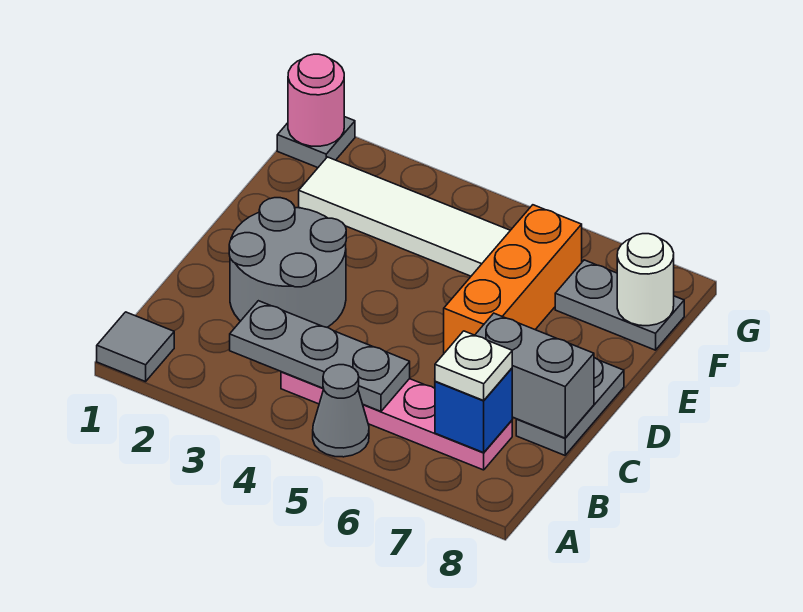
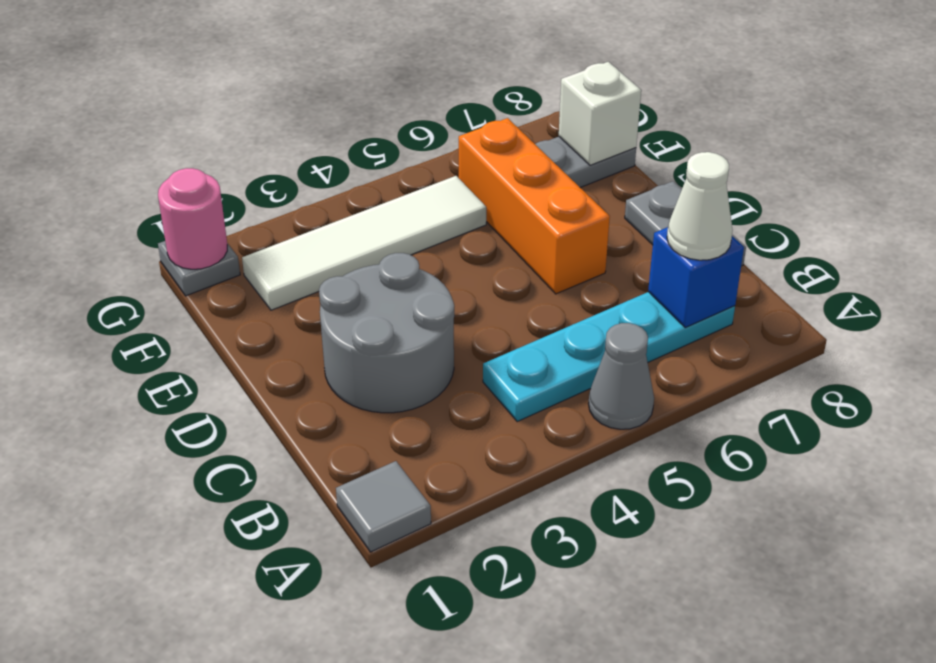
grey 1x3 plate [230,301,410,411] -> none
pink 1x4 plate [281,372,512,470] -> cyan 1x4 plate [483,292,735,421]
white 1x1 plate [435,331,512,400] -> white 1x1 cone [667,152,733,260]
grey 1x2 brick [475,313,594,438] -> none
white 1x1 round brick [617,234,674,326] -> white 1x1 brick [559,62,641,165]

